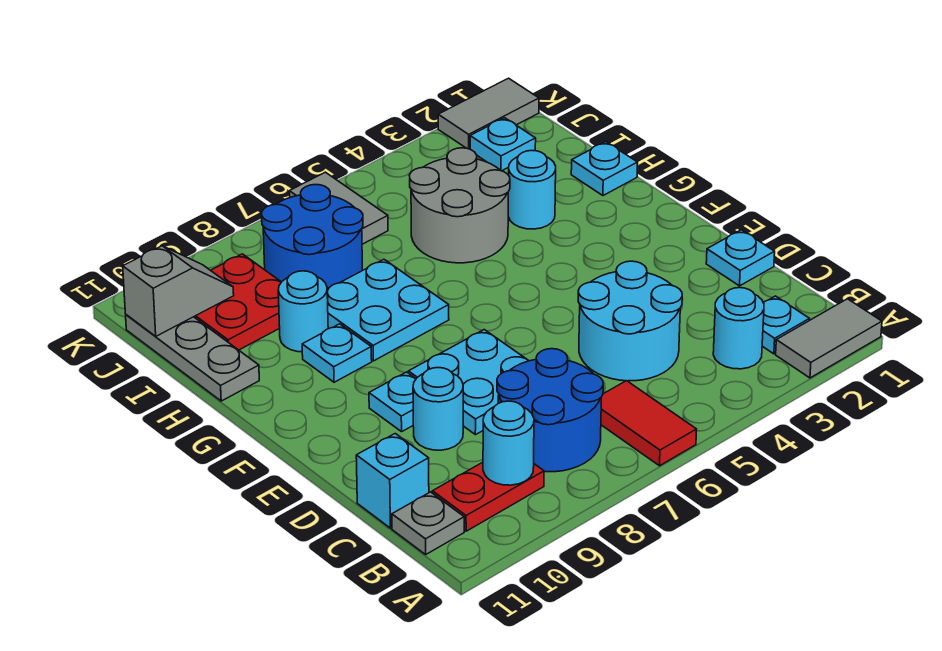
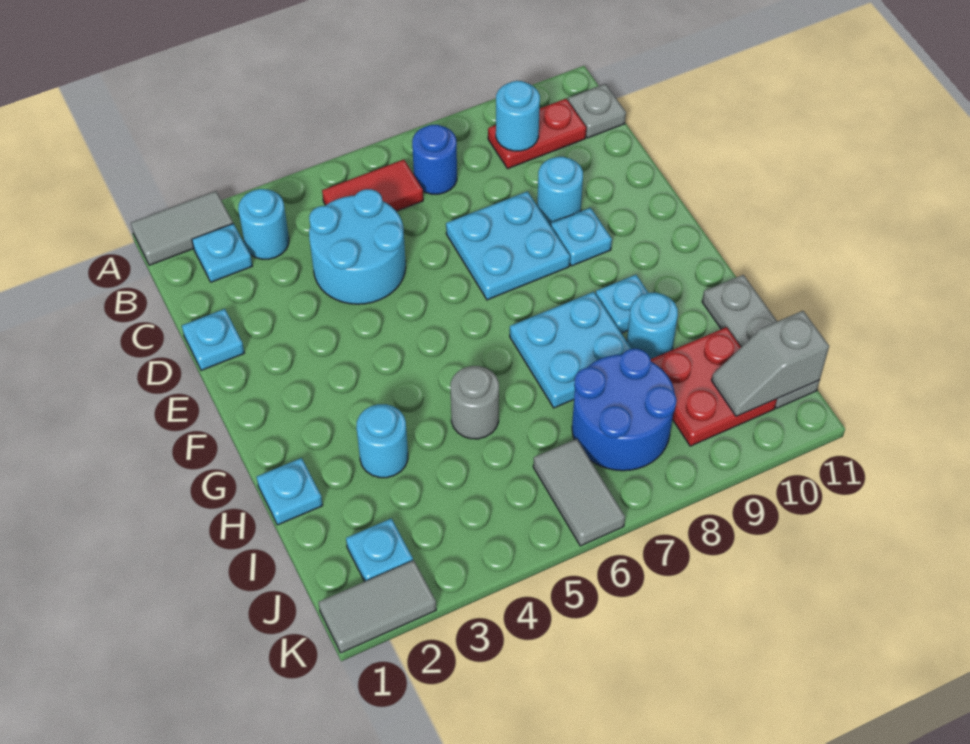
red 1x2 tile [601,381,697,466] -> red 1x2 tile turned to [322,160,423,211]
blue 2x2 round brick [497,349,603,472] -> blue 1x1 round brick [412,125,457,194]
cyan 1x1 brick [356,434,429,528] -> none
grey 2x2 round brick [409,148,510,263] -> grey 1x1 round brick [451,366,499,439]

